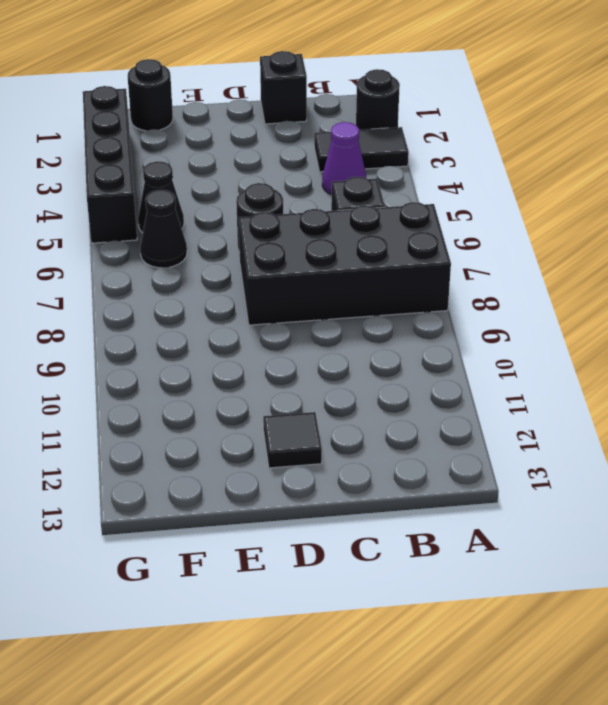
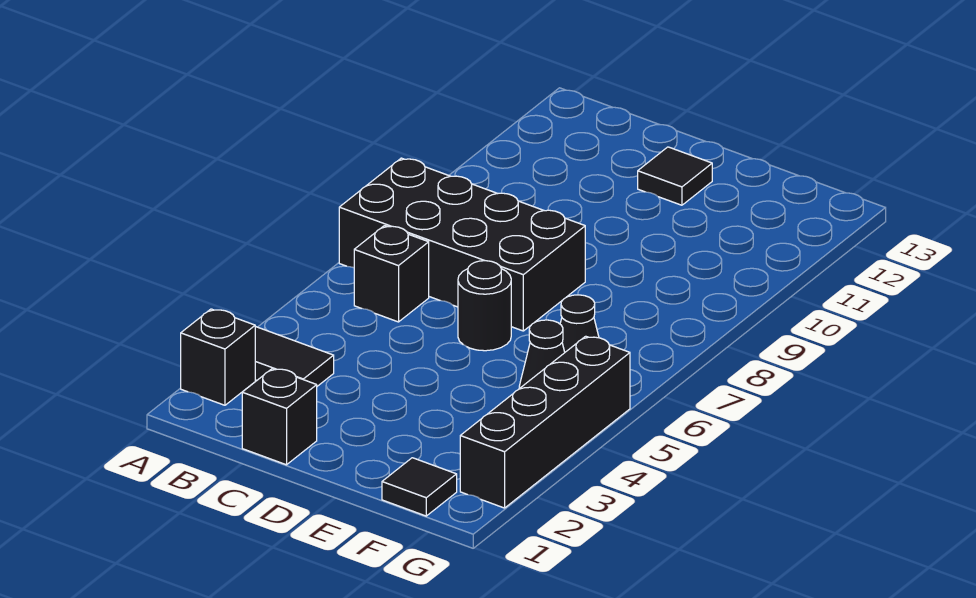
black 1x1 round brick [356,69,400,130] -> black 1x1 brick [181,309,255,405]
purple 1x1 cone [322,122,366,195] -> none
black 1x1 round brick [128,59,173,131] -> black 1x1 tile [382,458,457,516]

